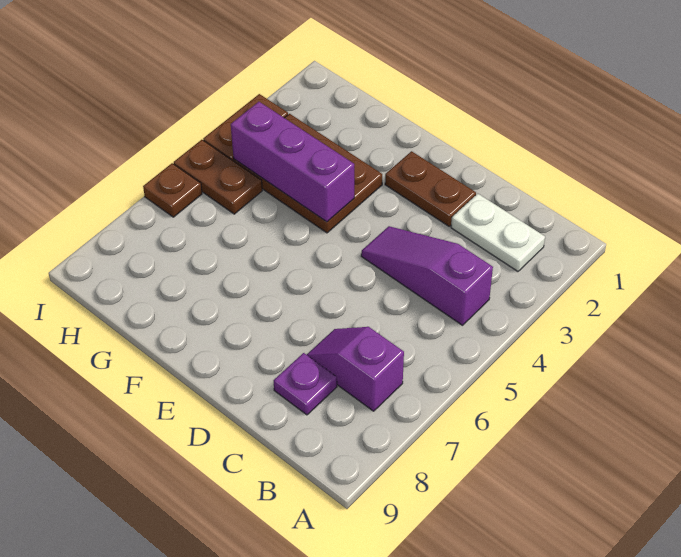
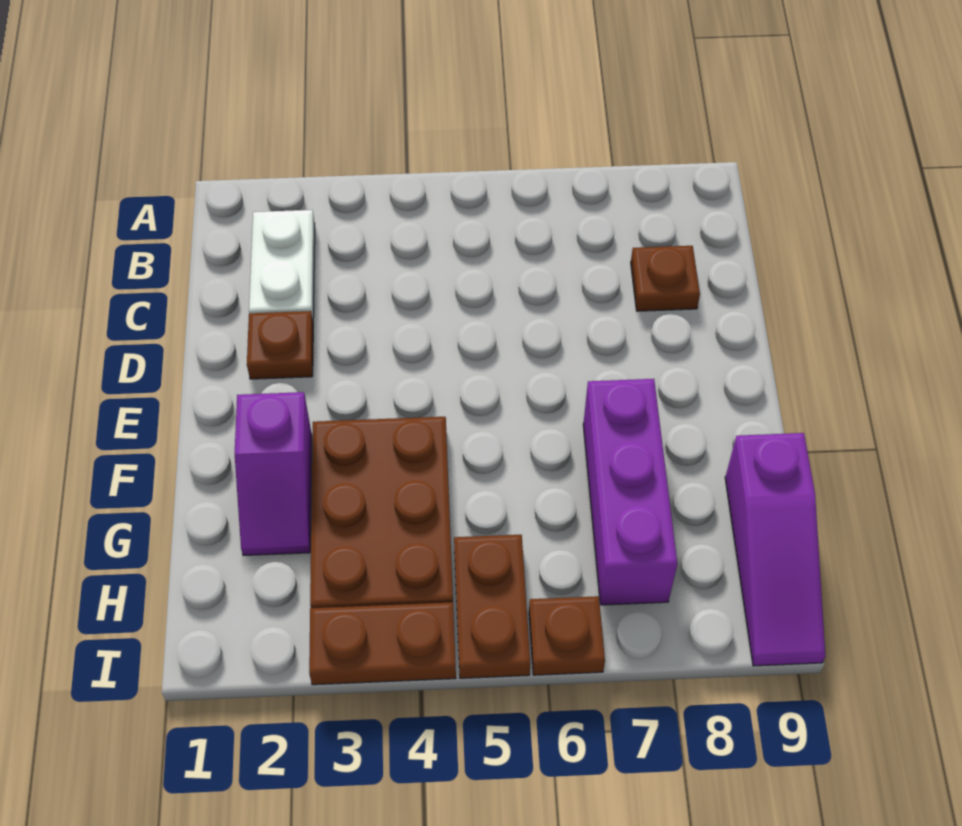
purple 1x3 slope [361,226,493,325] -> purple 1x3 slope moved to [725,433,825,666]
purple 1x2 slope [307,327,404,411] -> purple 1x2 slope moved to [235,392,312,556]
purple 1x1 plate [274,353,337,415] -> brown 1x1 plate [631,246,700,311]
brown 1x2 plate [385,151,476,226] -> brown 1x1 plate [247,311,313,379]
purple 1x3 brick [231,102,354,222] -> purple 1x3 brick moved to [583,379,677,605]

